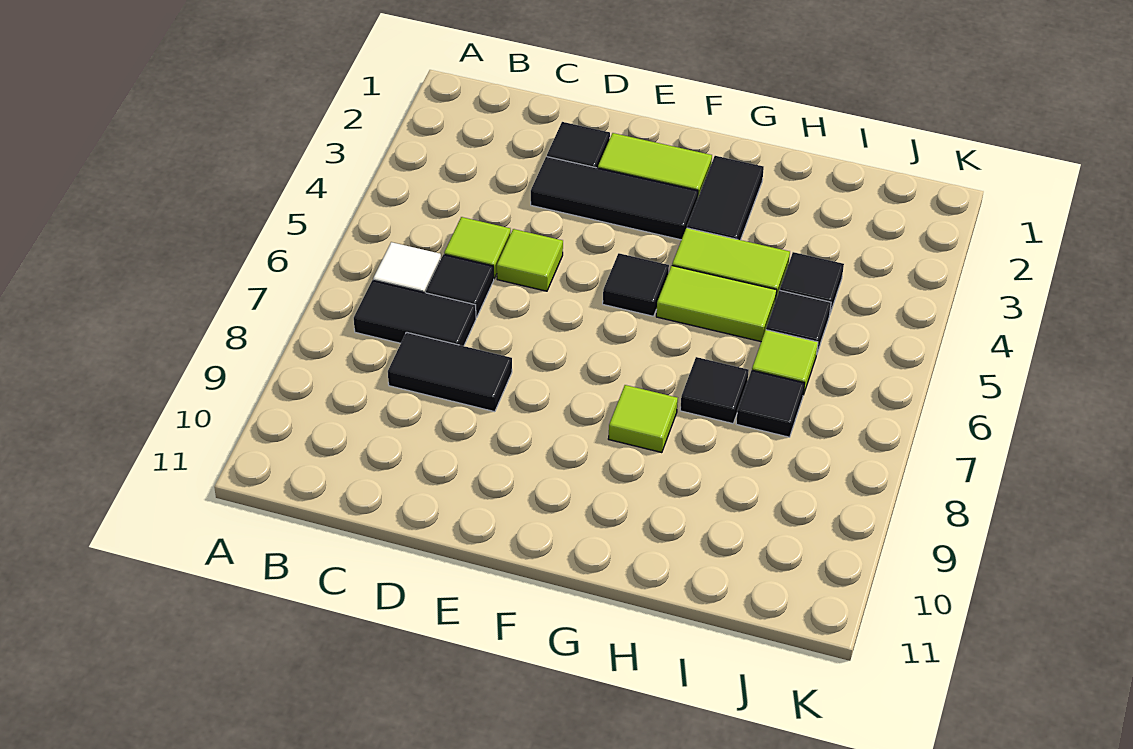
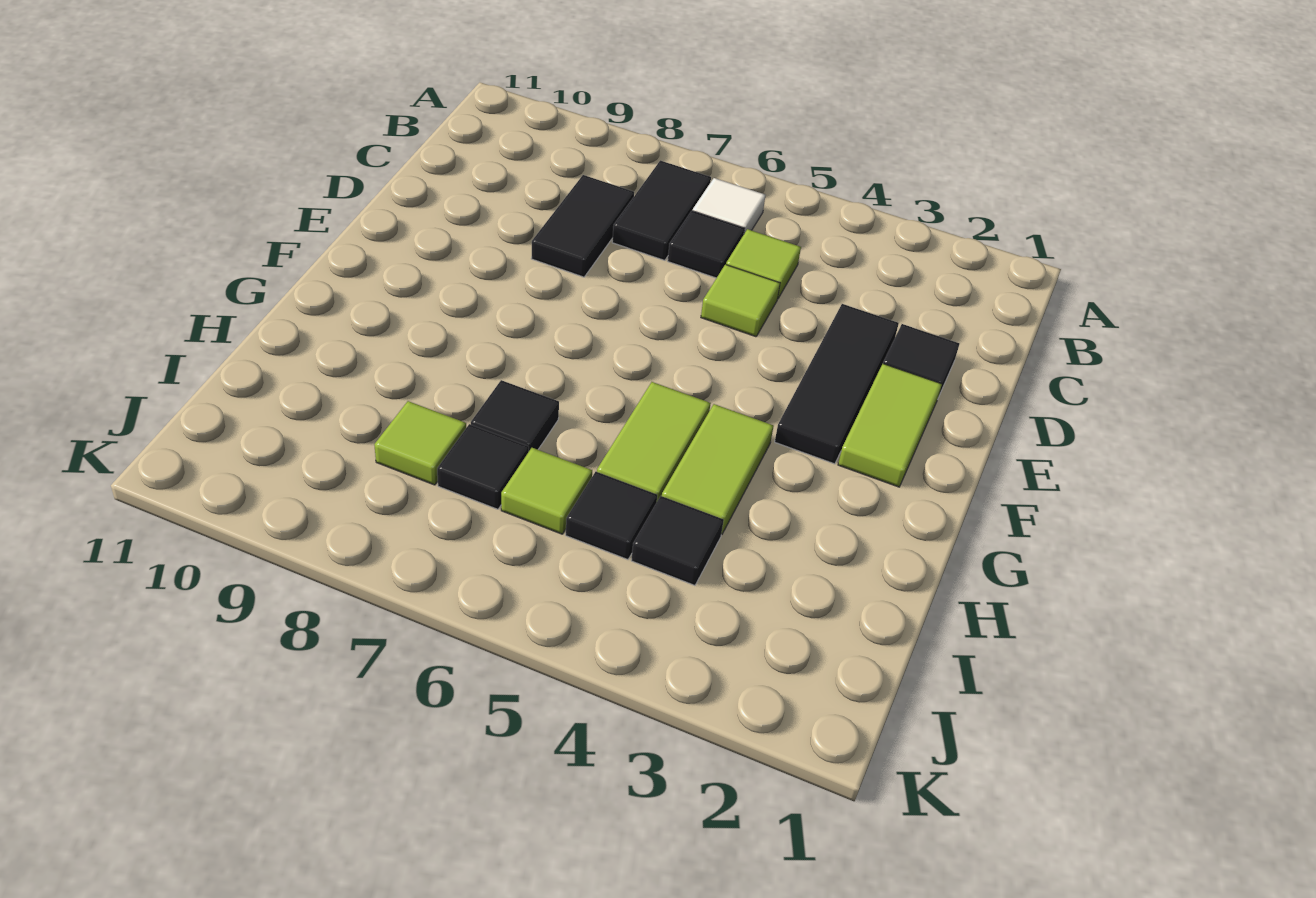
black 1x1 tile [603,253,669,316] -> none
black 1x2 tile [687,156,764,240] -> none
lime 1x1 tile [608,385,678,453] -> lime 1x1 tile moved to [374,401,466,485]

